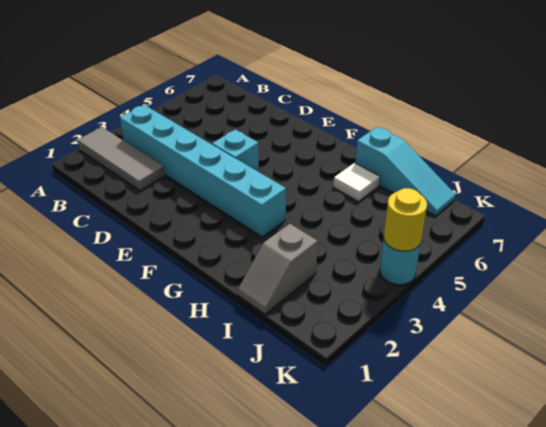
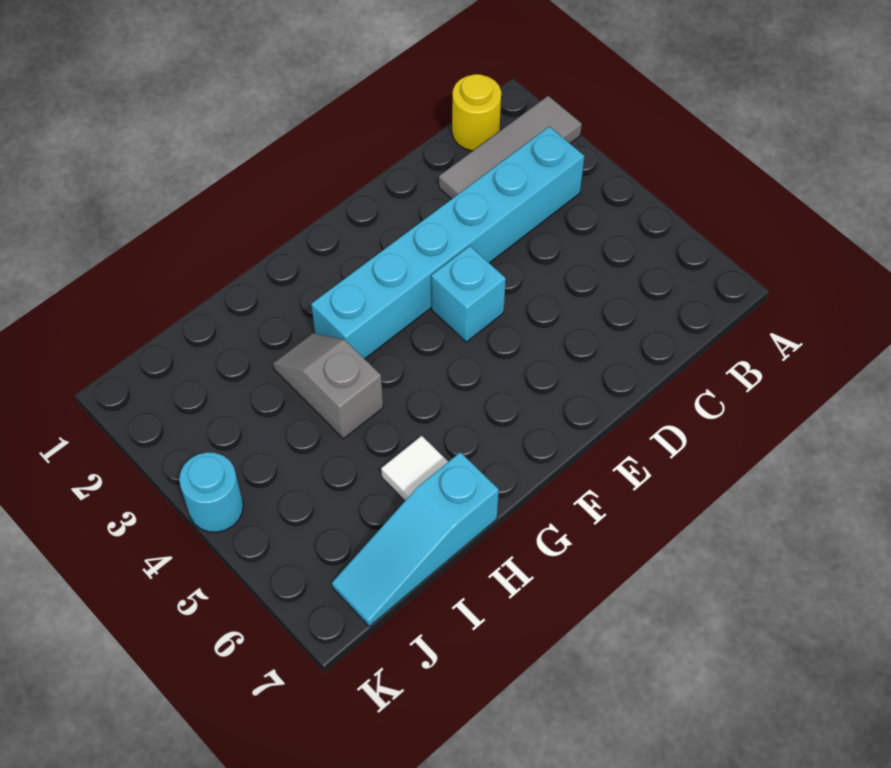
grey 1x2 slope [238,224,318,314] -> grey 1x2 slope moved to [273,333,383,439]
yellow 1x1 round brick [384,188,427,251] -> yellow 1x1 round brick moved to [452,74,501,151]

